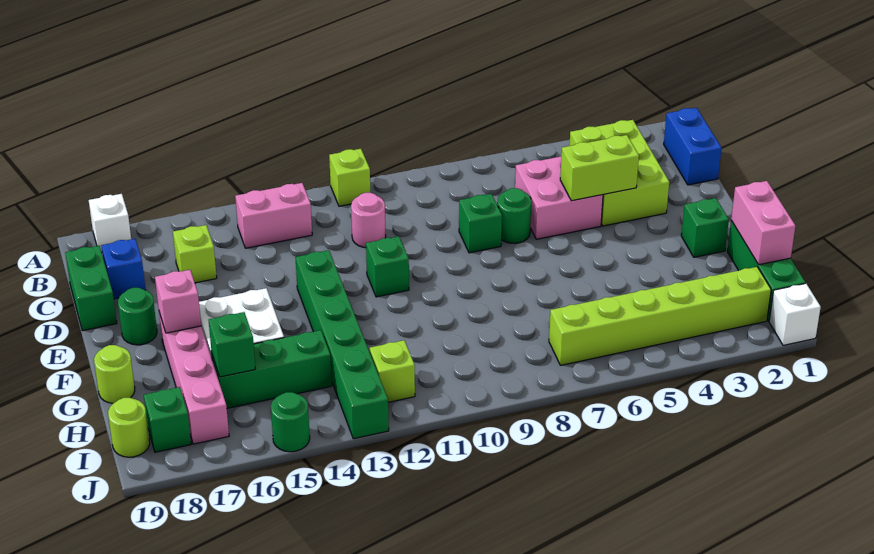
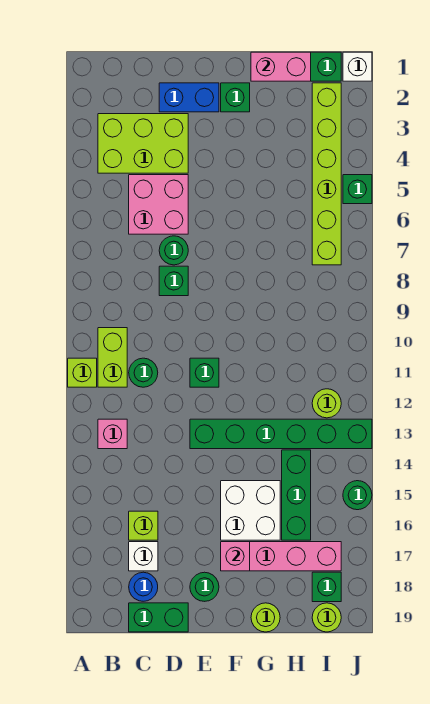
white 1x1 brick [89,194,131,252] -> white 1x1 brick moved to [129,542,158,571]
blue 1x2 brick [664,108,721,185] -> blue 1x2 brick moved to [159,83,219,112]
pink 1x2 brick [235,183,312,248] -> pink 1x1 brick [98,419,127,449]
pink 1x1 round brick [351,193,386,248] -> green 1x1 round brick [129,358,158,387]
blue 1x1 brick [101,239,146,299] -> blue 1x1 round brick [129,572,158,601]
lime 1x2 brick [560,135,639,201] -> lime 1x2 brick moved to [98,328,127,387]
green 1x1 brick [209,312,255,377] -> green 1x1 brick moved to [343,175,372,204]
lime 1x1 brick [370,340,415,402] -> lime 1x1 round brick [312,389,341,418]

